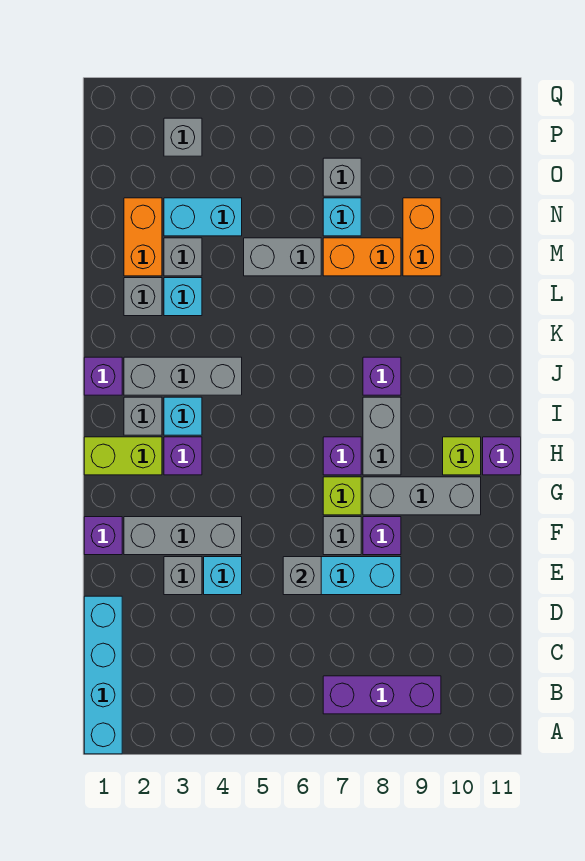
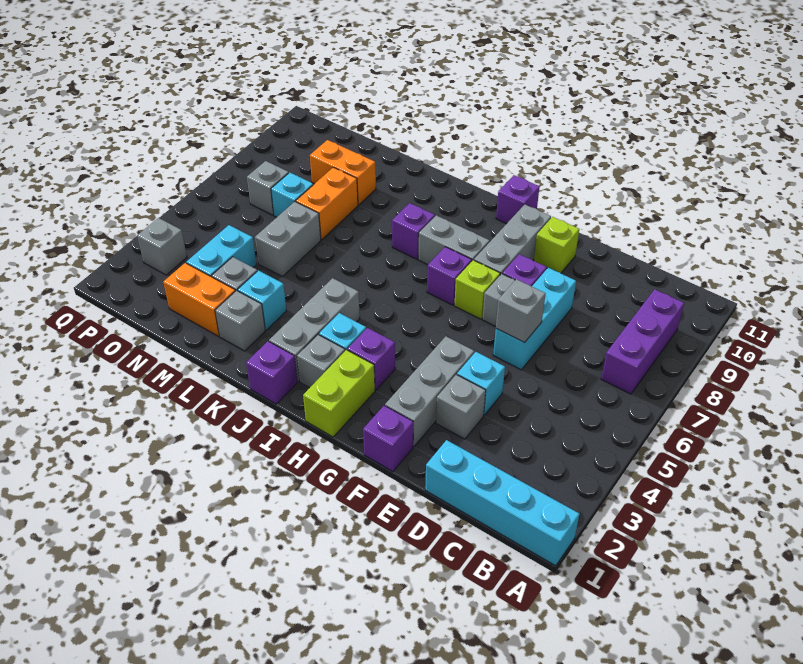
lime 1x1 brick [443,437,481,475] -> lime 1x1 brick moved to [534,217,579,273]

